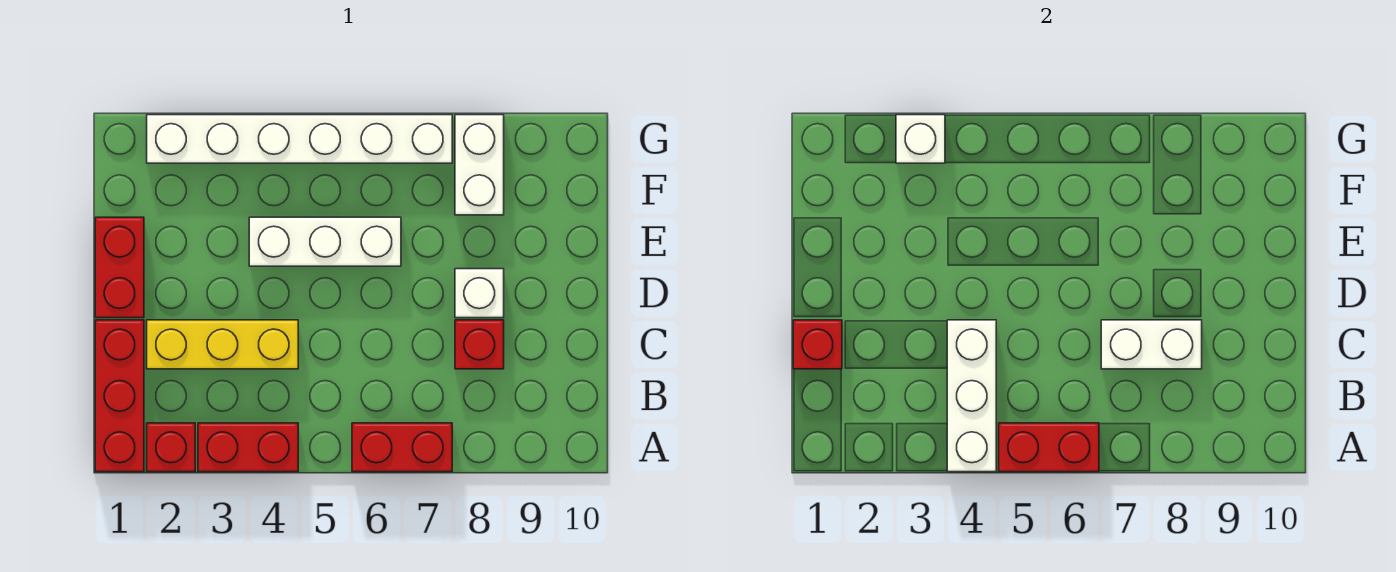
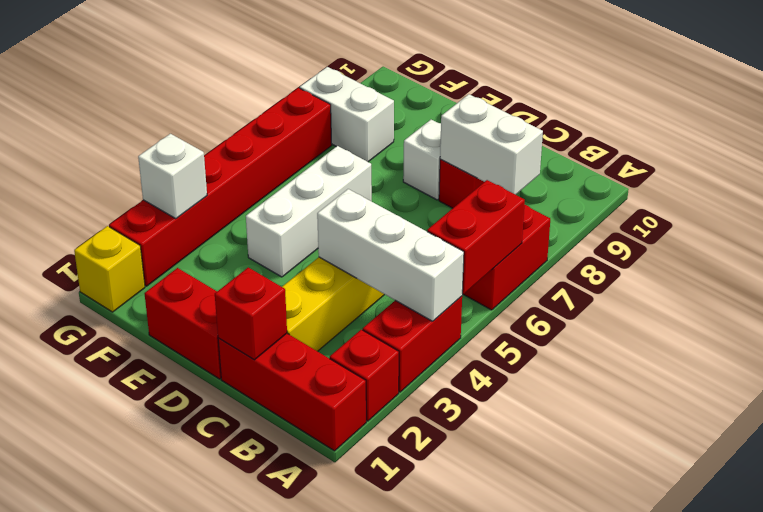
white 1x2 brick [1101,320,1202,369] -> white 1x2 brick turned to [440,94,543,195]
none -> yellow 1x1 brick [74,226,145,312]
white 1x6 brick [147,115,452,163] -> red 1x6 brick [109,88,332,286]

